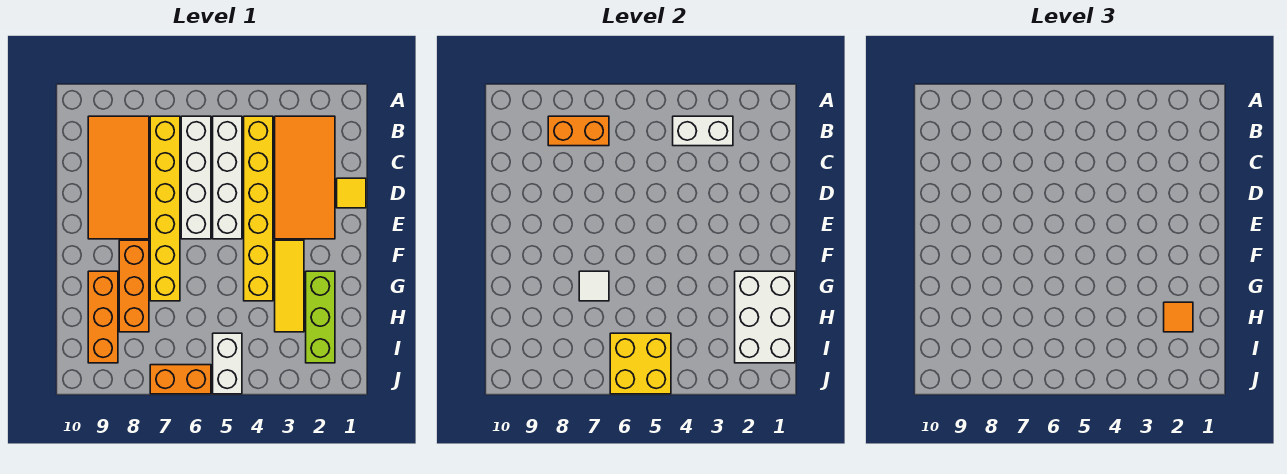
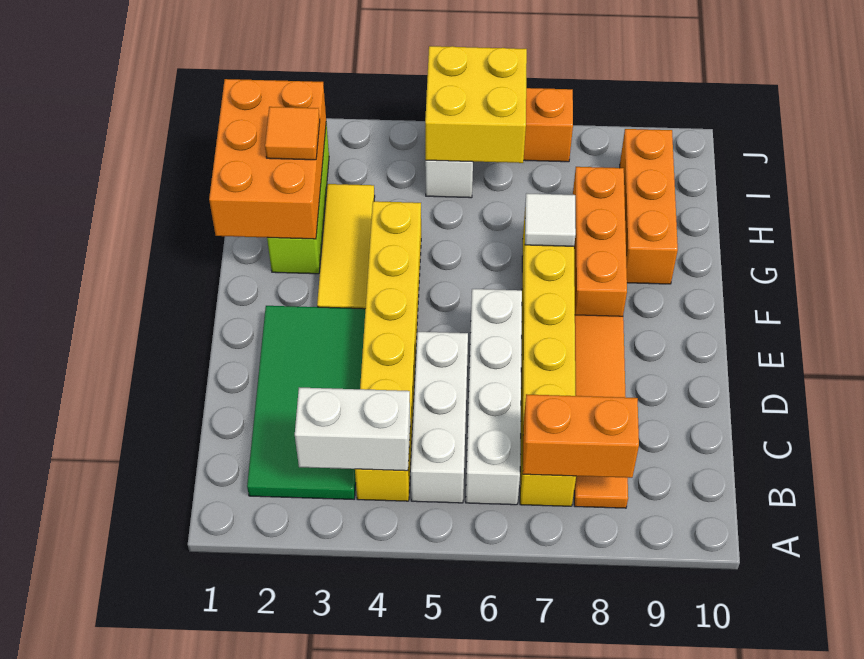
orange 2x4 tile [275,116,335,239] -> green 2x4 tile [247,306,365,499]
white 1x4 brick [213,116,242,239] -> white 1x3 brick [411,332,468,503]
orange 2x4 tile [88,116,149,239] -> orange 1x4 tile [574,315,628,508]
yellow 1x1 tile [337,178,366,208] -> none
white 2x3 brick [735,271,795,363] -> orange 2x3 brick [209,79,326,239]

